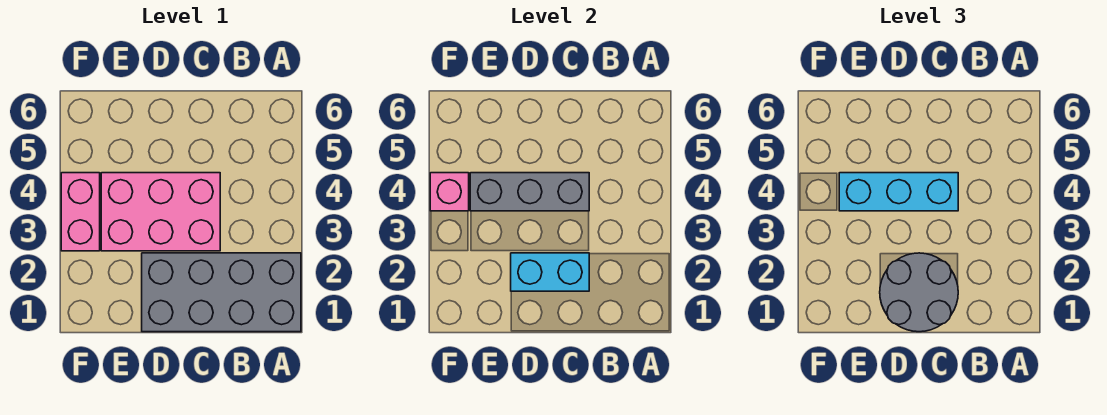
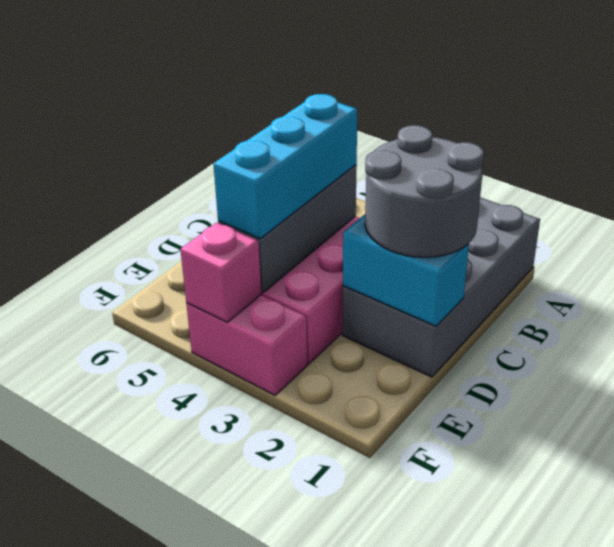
cyan 1x2 brick [511,253,589,291] -> cyan 1x2 brick turned to [343,214,469,326]

